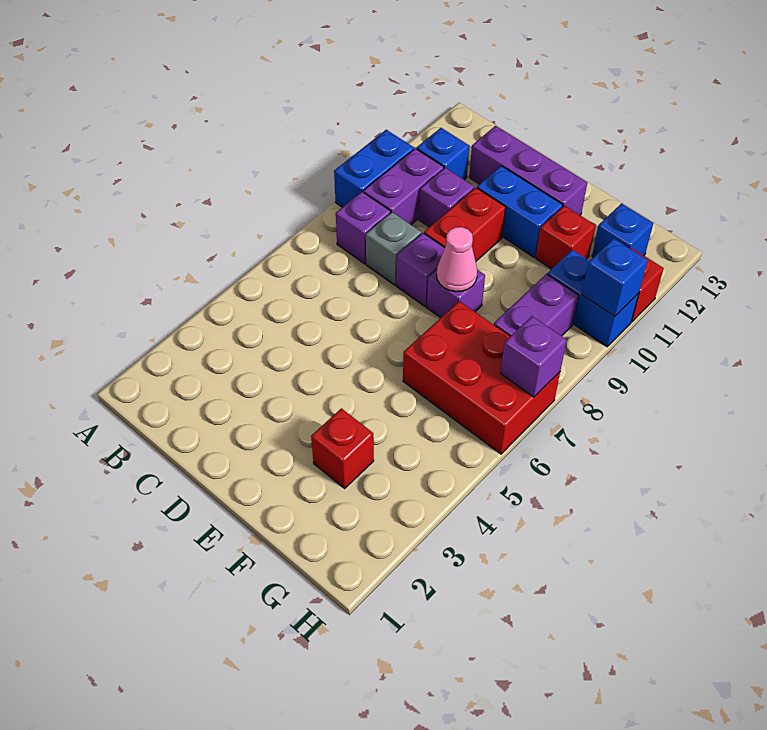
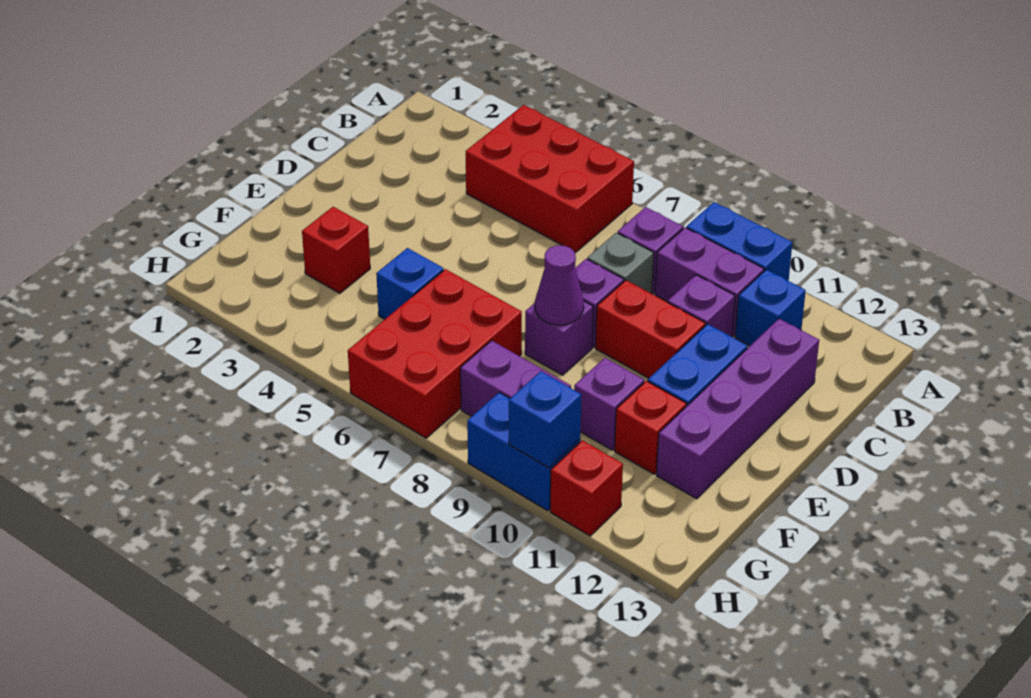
none -> red 2x3 brick [466,105,634,252]
purple 1x3 brick [469,126,587,215] -> purple 1x4 brick [656,319,819,499]
pink 1x1 cone [437,227,477,292] -> purple 1x1 cone [535,245,584,325]
blue 1x2 brick [548,250,639,347] -> blue 1x2 brick turned to [467,392,580,511]
blue 1x1 brick [592,203,653,257] -> blue 1x1 brick moved to [376,248,444,319]
purple 1x1 brick [500,316,567,397] -> purple 1x1 brick moved to [574,358,644,450]

